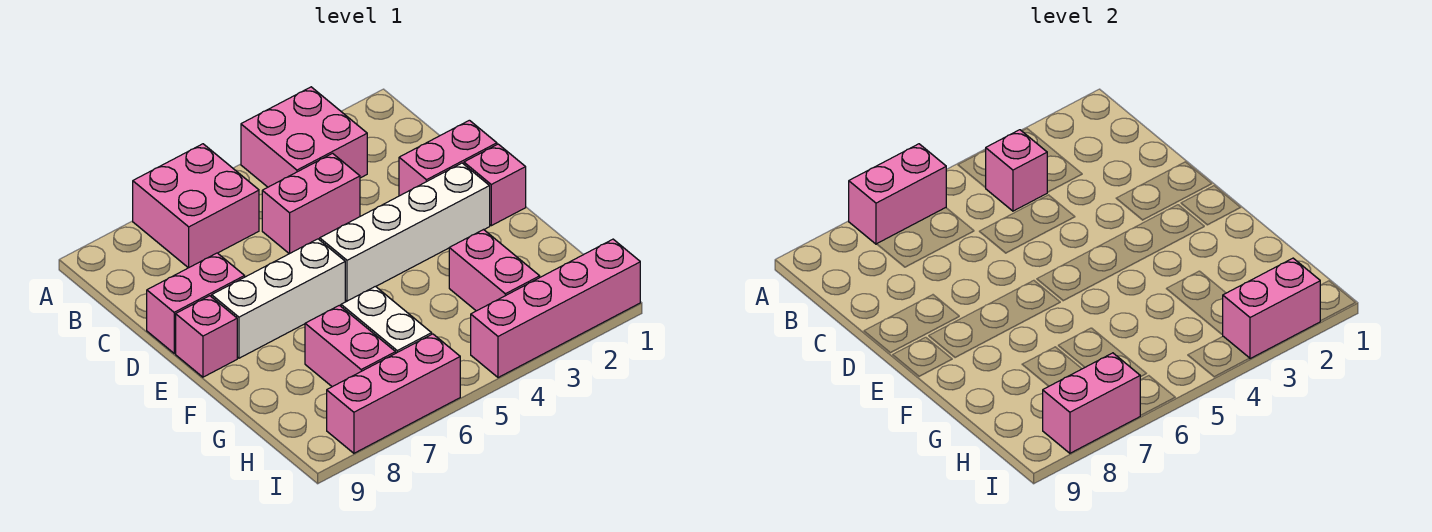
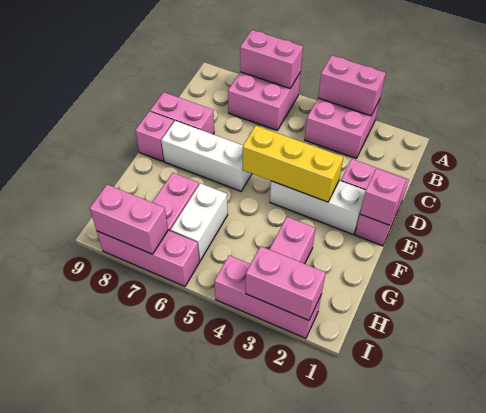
pink 1x1 brick [986,130,1047,211] -> pink 1x1 brick moved to [360,168,406,225]
pink 1x2 brick [262,153,360,254] -> pink 1x2 brick moved to [318,55,386,116]
white 1x4 brick [320,163,490,301] -> white 1x3 brick [270,181,366,234]
none -> yellow 1x3 brick [243,126,343,202]
pink 1x4 brick [471,239,640,378] -> pink 1x3 brick [214,255,321,338]

